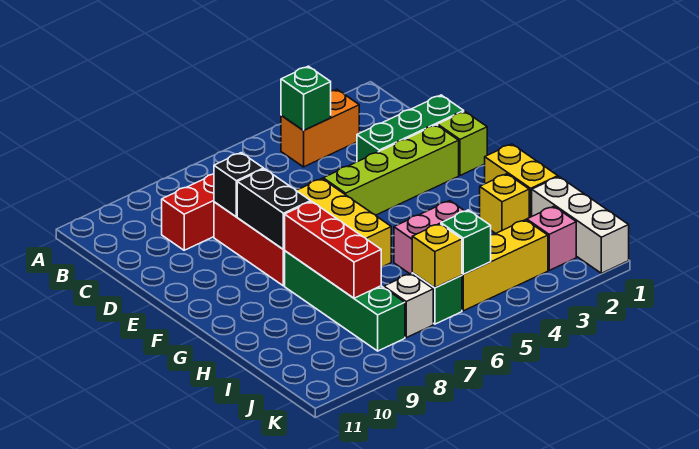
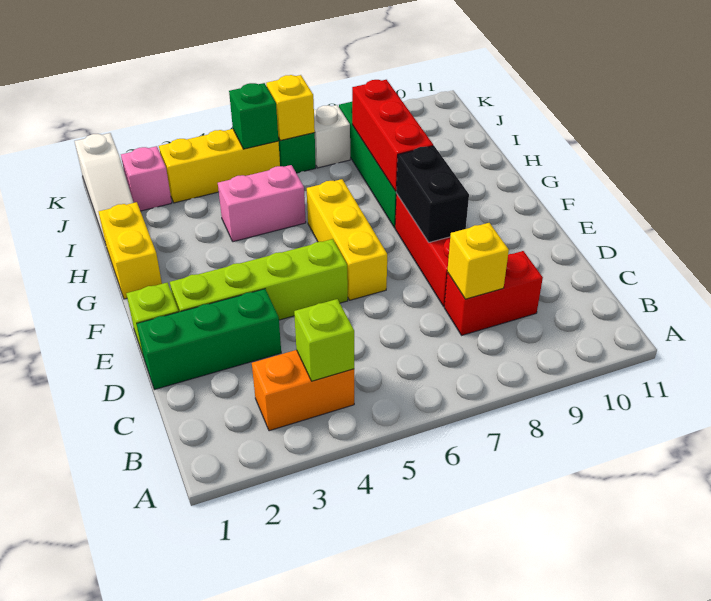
green 1x1 brick [281,66,331,130] -> lime 1x1 brick [294,299,354,381]
black 1x1 brick [214,153,264,217] -> none
yellow 1x1 brick [480,174,529,234] -> yellow 1x1 brick moved to [447,223,509,299]
white 1x3 brick [532,177,629,273] -> white 1x3 slope [75,133,134,241]

